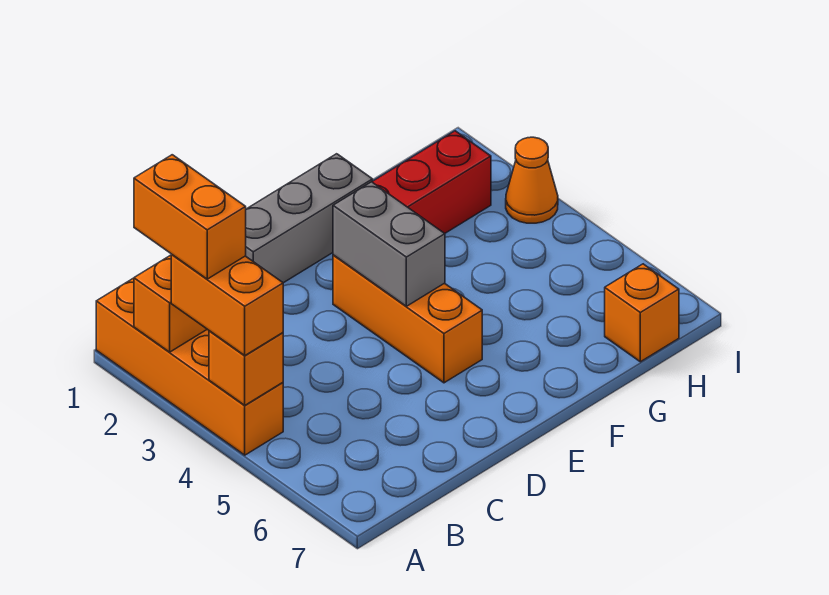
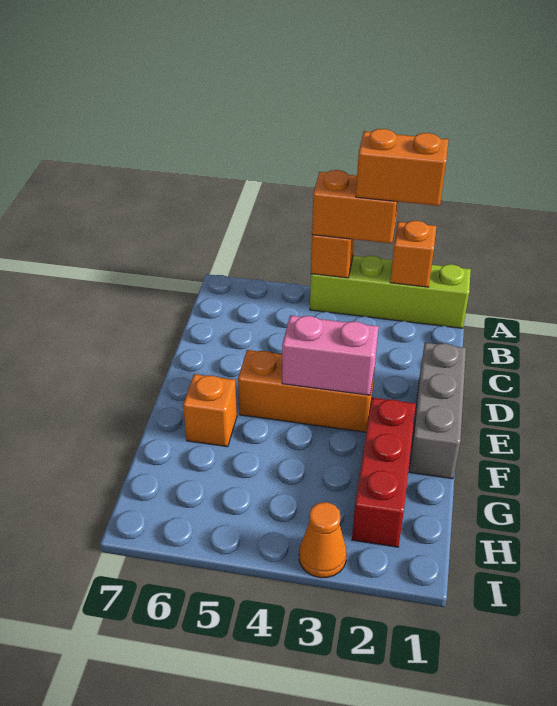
orange 1x4 brick [96,278,283,455] -> lime 1x4 brick [310,256,471,328]
grey 1x2 brick [333,182,445,306] -> pink 1x2 brick [282,315,379,395]
orange 1x1 brick [605,264,679,362] -> orange 1x1 brick moved to [183,374,237,447]

